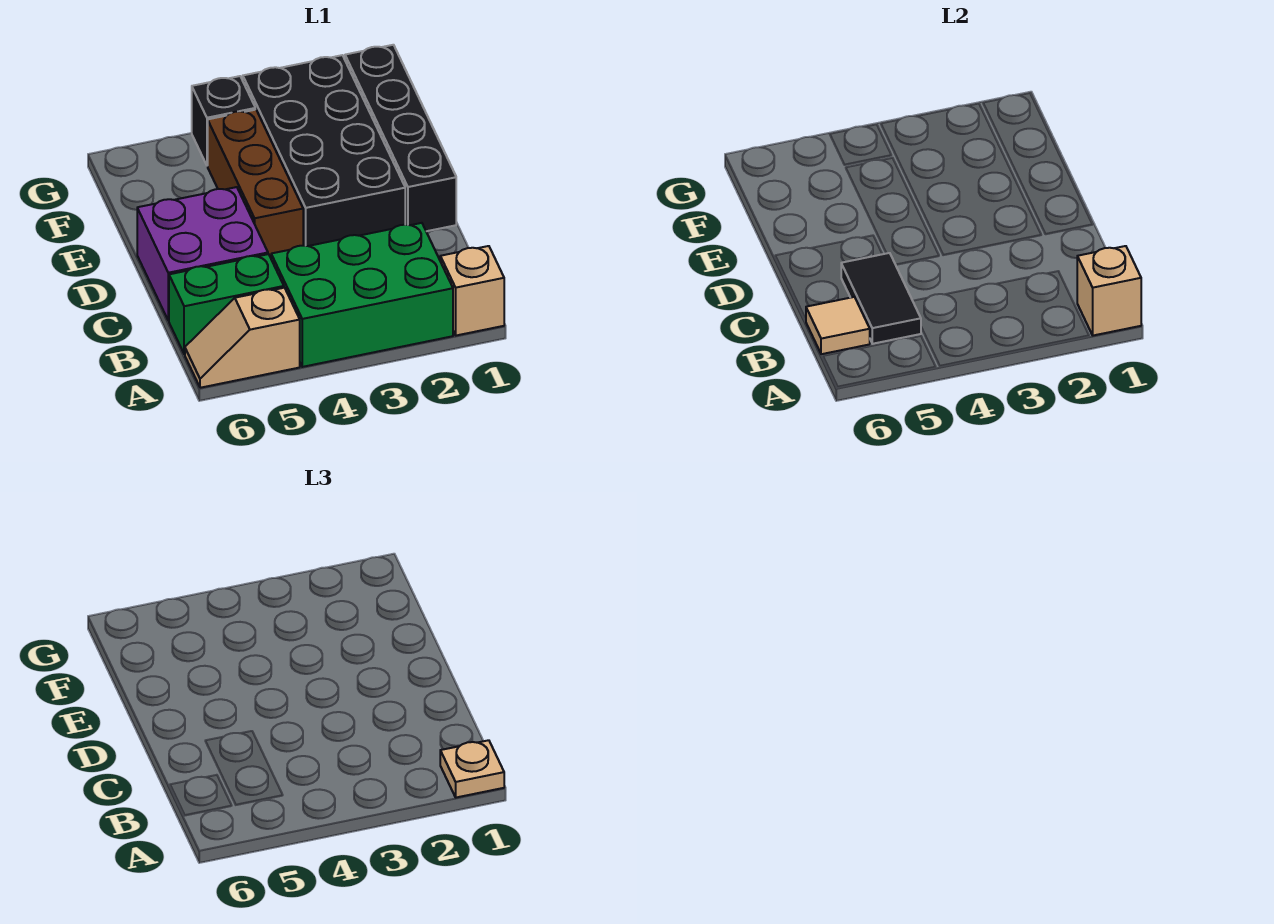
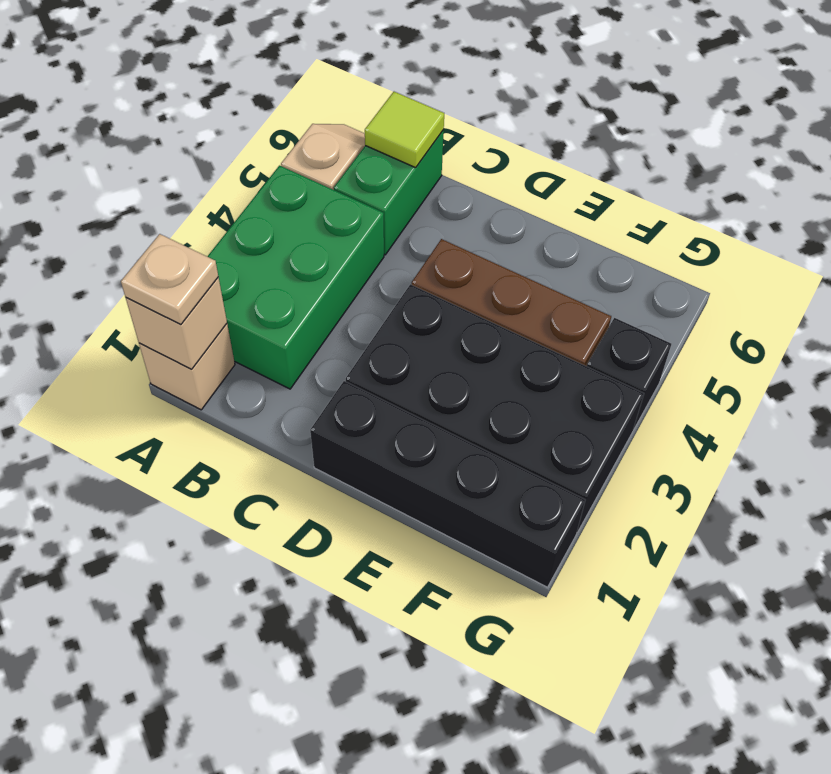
black 1x2 tile [841,253,921,344] -> none
tan 1x1 tile [806,297,870,354] -> lime 1x1 tile [365,92,444,168]
purple 2x2 brick [137,187,268,321] -> none

